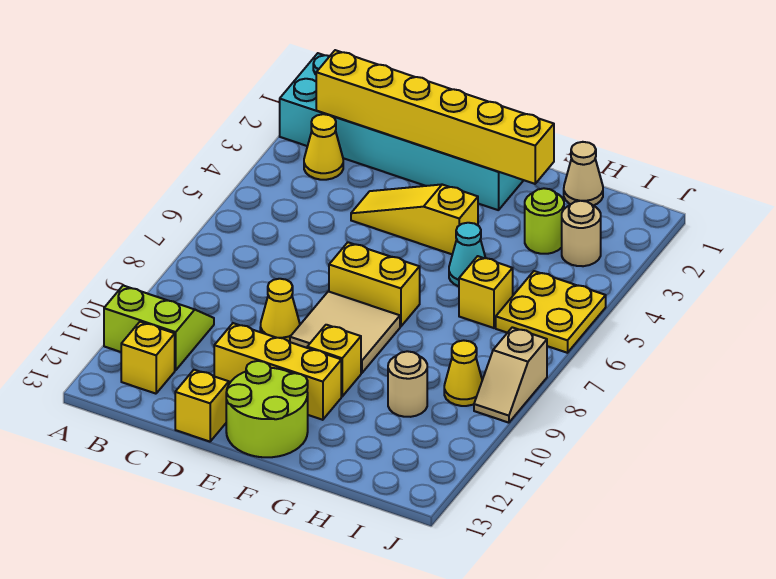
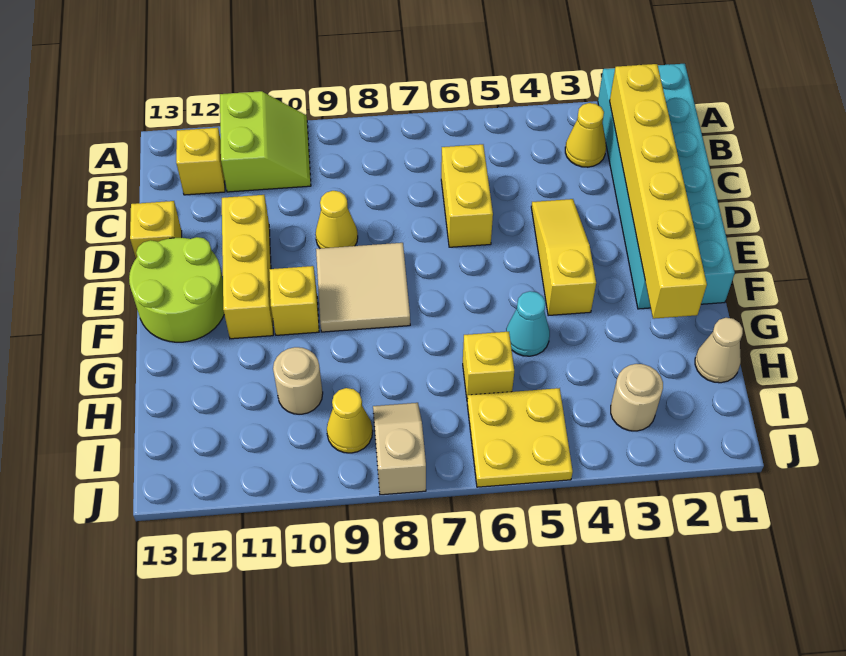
yellow 1x2 brick [329,242,420,327] -> yellow 1x2 brick moved to [441,144,493,247]
lime 1x1 round brick [525,188,564,254] -> none
tan 1x2 slope [474,327,547,423] -> tan 1x2 slope turned to [373,403,426,495]

